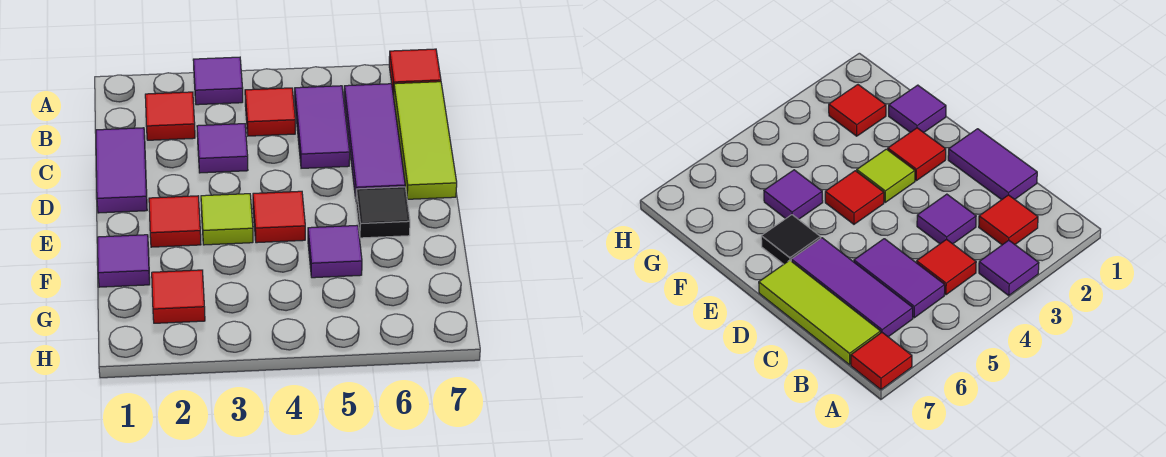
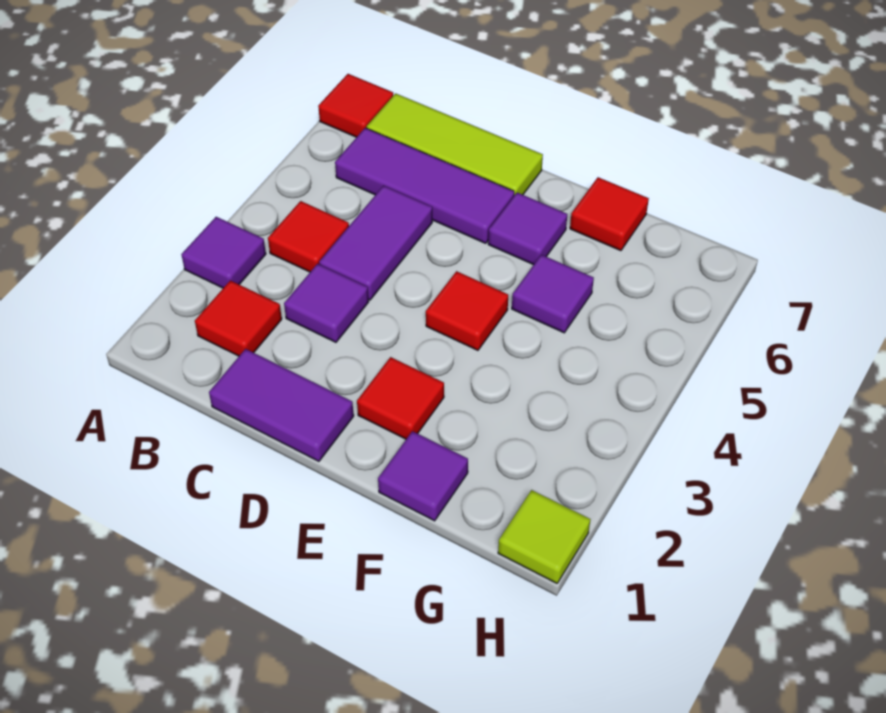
purple 1x2 tile [295,86,350,168] -> purple 1x2 tile turned to [319,186,432,300]
lime 1x1 tile [201,194,253,245] -> lime 1x1 tile moved to [498,490,590,583]
black 1x1 tile [356,187,410,238] -> purple 1x1 tile [488,193,567,265]
red 1x1 tile [152,270,205,323] -> red 1x1 tile moved to [570,177,649,251]

